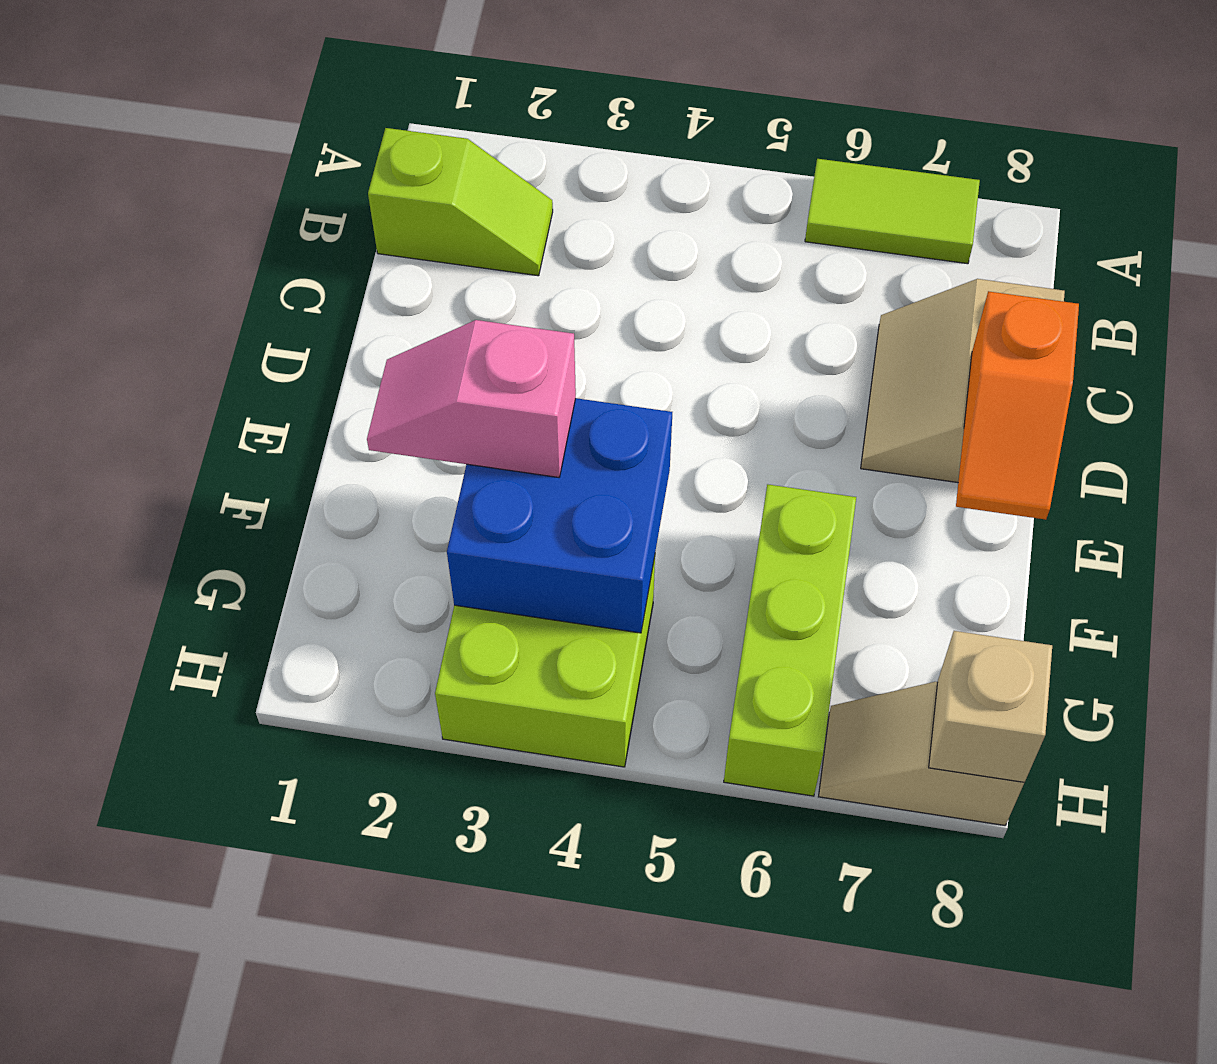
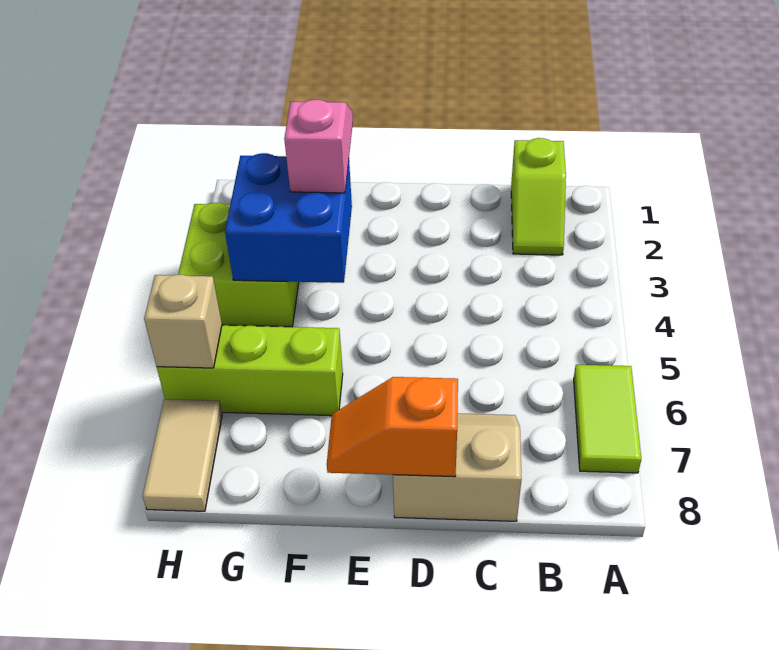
tan 1x2 slope [819,682,1024,825] -> tan 1x2 tile [143,399,222,511]
tan 1x1 brick [929,631,1052,782] -> tan 1x1 brick moved to [144,275,222,368]

